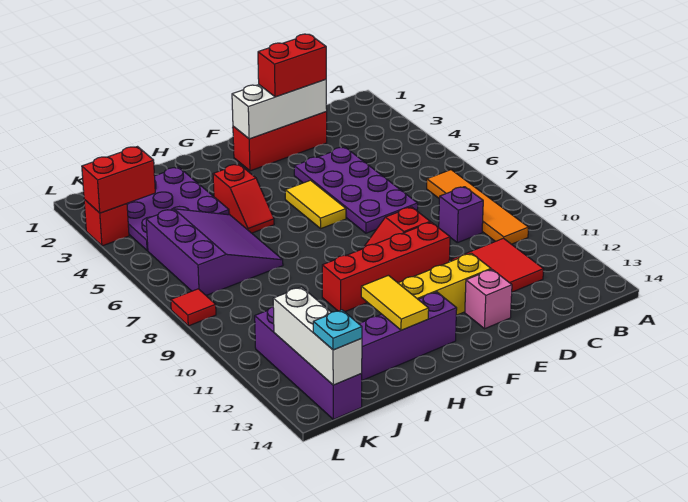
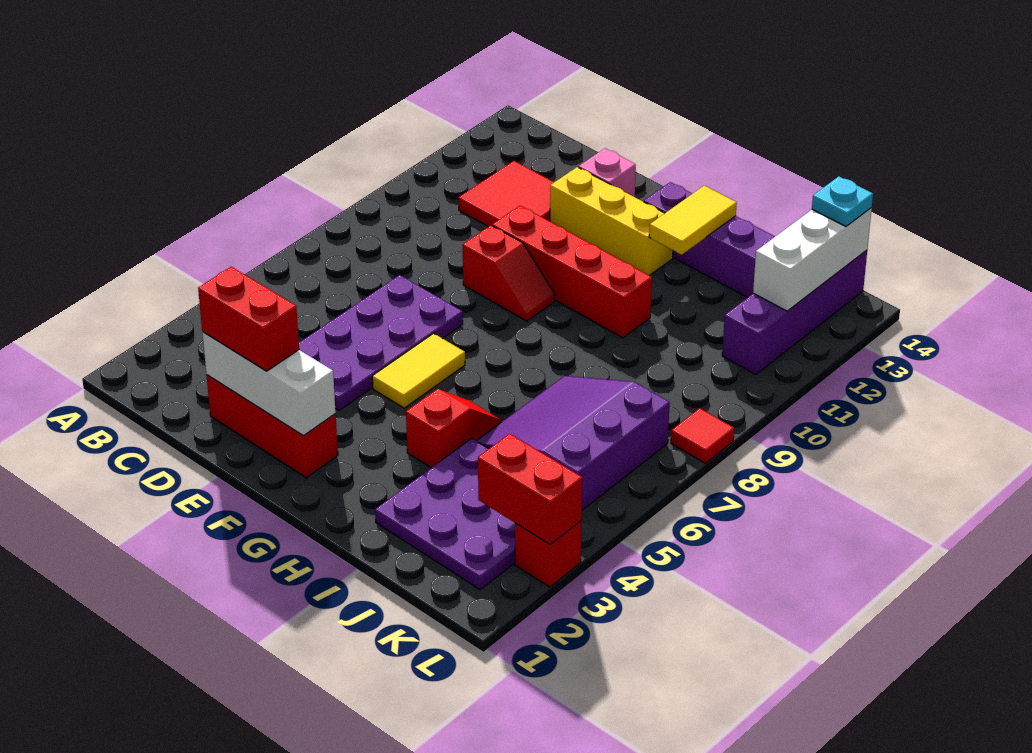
orange 1x4 tile [427,170,529,244] -> none
purple 1x1 brick [439,187,483,243] -> none

